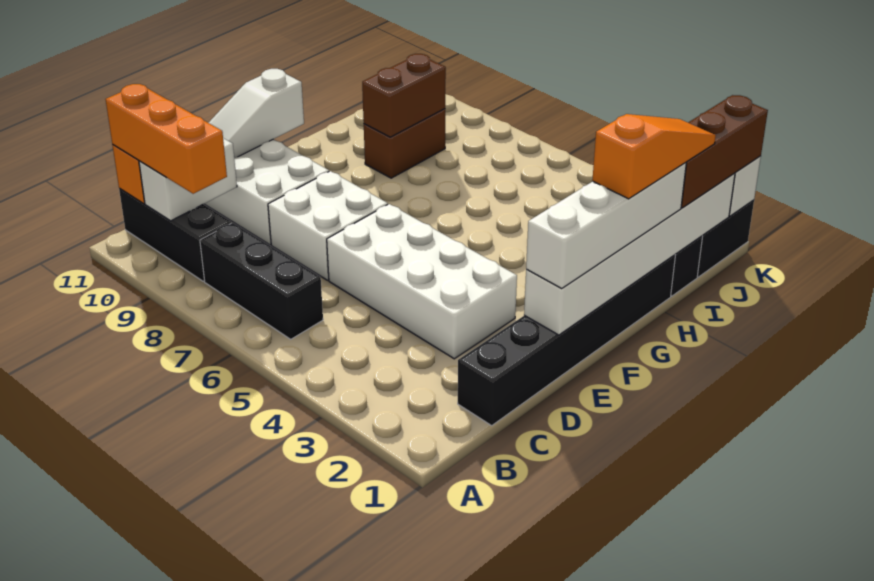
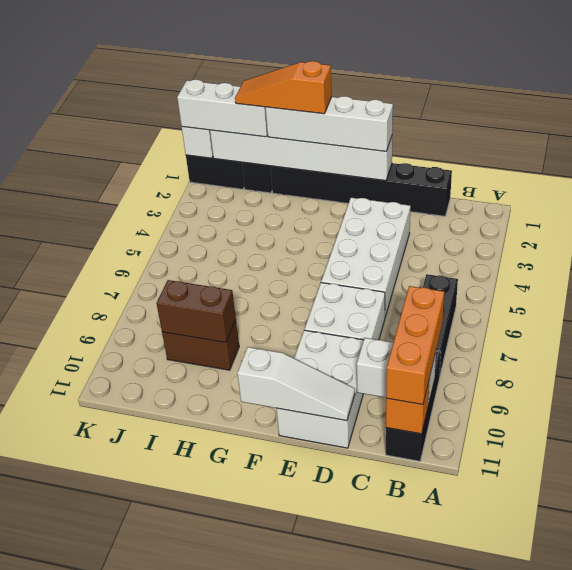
brown 1x3 brick [681,95,768,208] -> white 1x3 brick [177,80,268,137]

